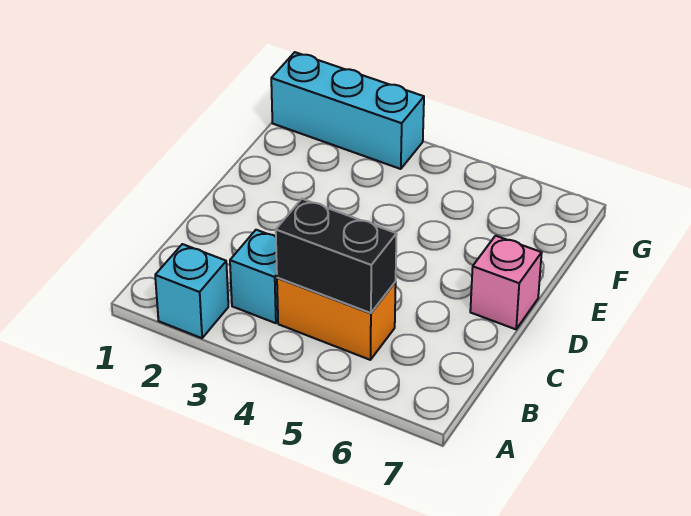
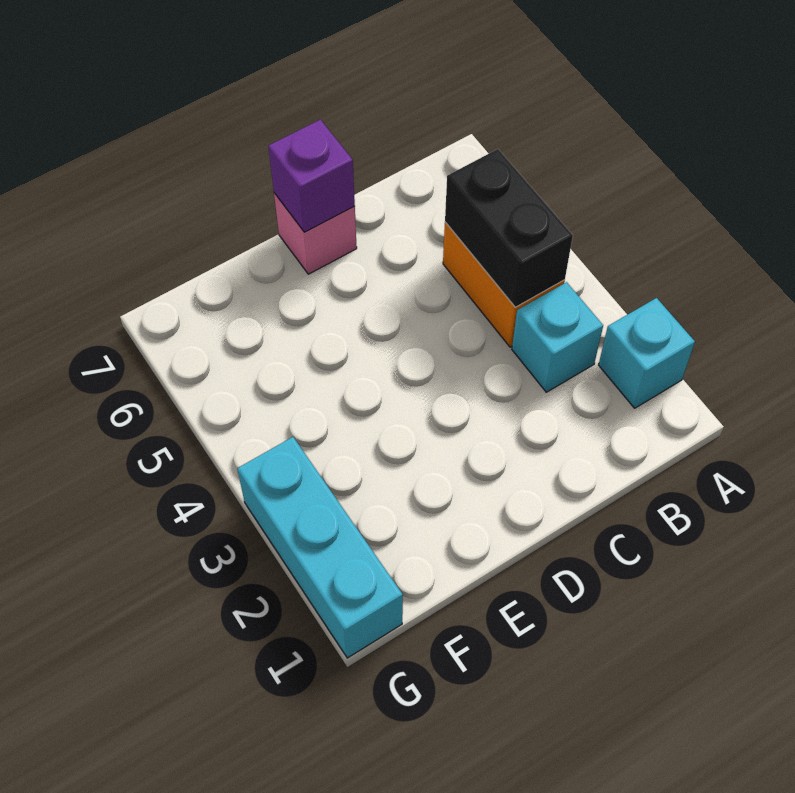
none -> purple 1x1 brick [268,120,355,232]

